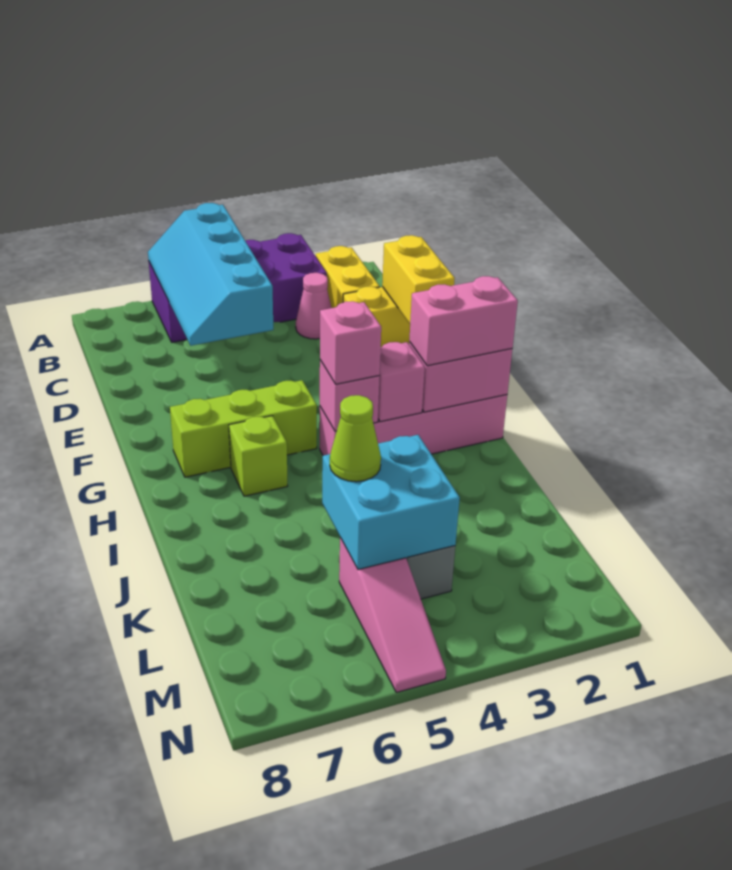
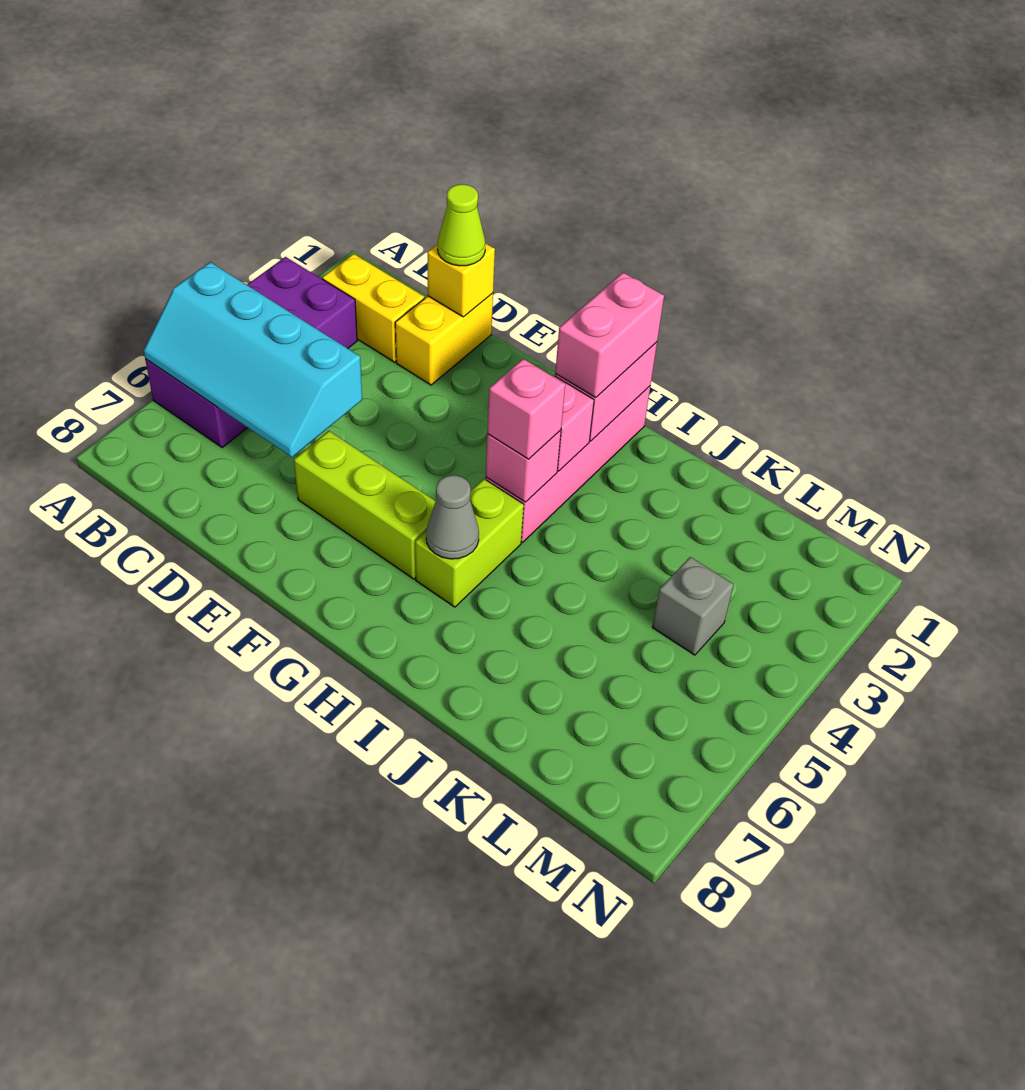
pink 1x1 cone [296,273,331,339] -> none
yellow 1x2 brick [382,235,455,324] -> yellow 1x1 brick [428,243,495,317]
lime 1x3 brick [170,380,317,477] -> lime 1x3 brick turned to [294,431,436,579]
lime 1x1 brick [229,416,288,496] -> lime 1x2 brick [415,479,524,607]
none -> grey 1x1 cone [426,475,479,559]
cyan 2x2 brick [322,435,460,570] -> none
lime 1x1 cone [330,395,381,482] -> lime 1x1 cone moved to [438,184,485,266]
pink 1x3 slope [339,538,446,692] -> none

